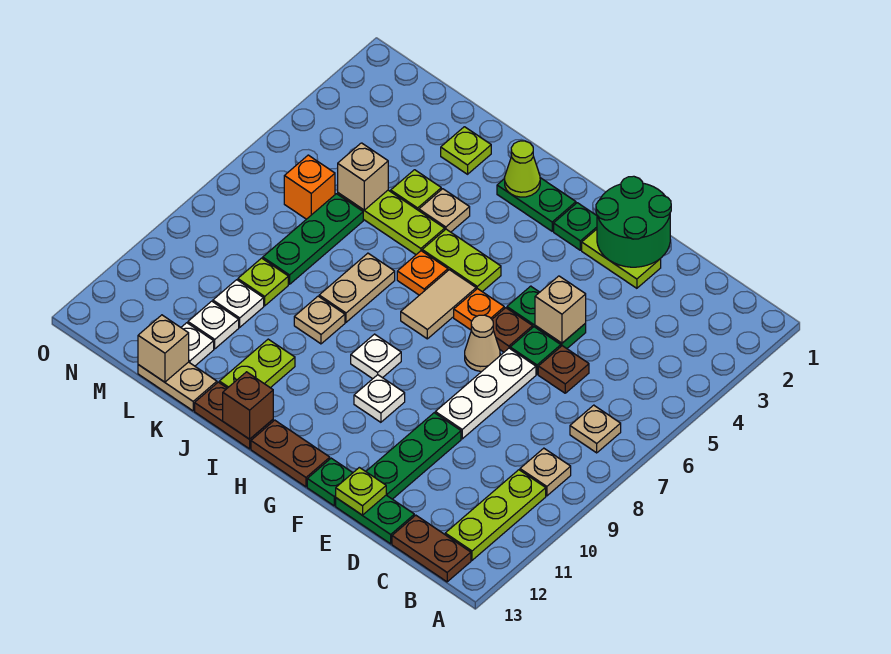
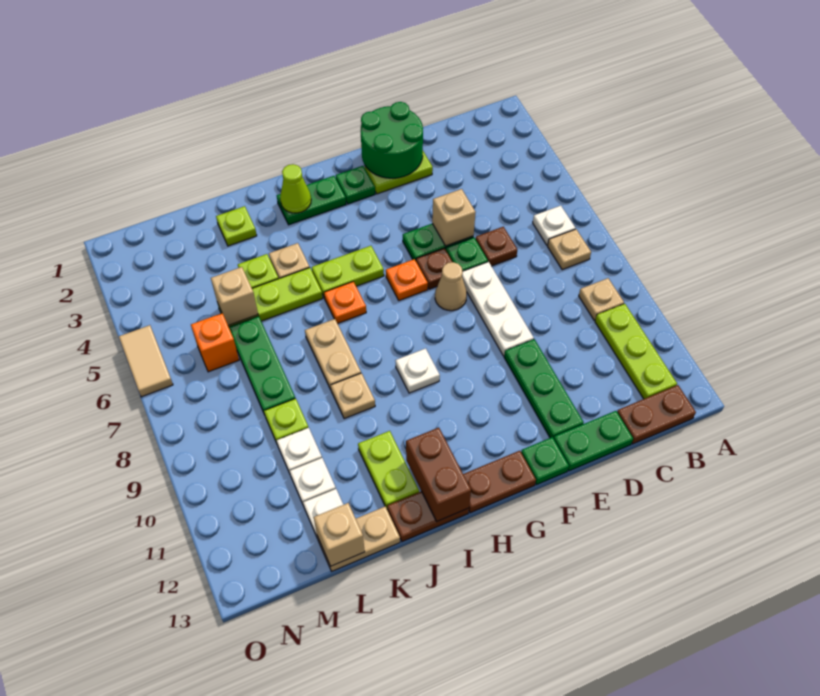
lime 1x1 plate [336,467,386,515] -> none
white 1x1 plate [354,375,405,422] -> white 1x1 plate moved to [533,206,575,245]
tan 1x2 tile [401,270,476,339] -> tan 1x2 tile moved to [119,325,173,397]
brown 1x1 brick [223,372,273,439] -> brown 1x2 brick [406,428,471,522]

